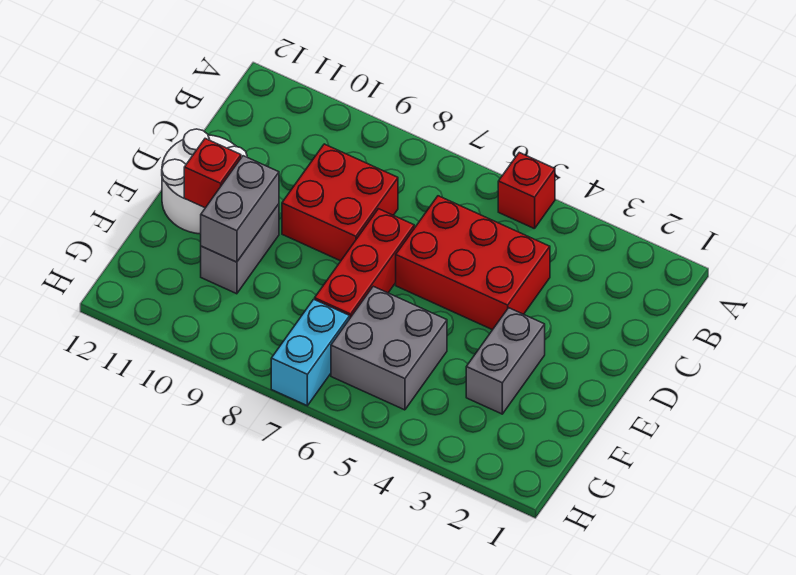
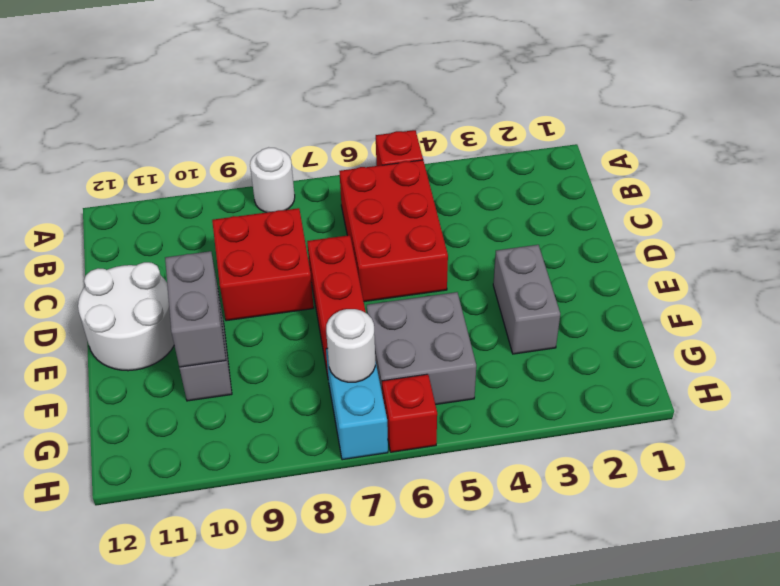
none -> white 1x1 round brick [250,147,295,212]
red 2x3 brick [396,196,550,330] -> red 2x3 brick turned to [339,160,448,302]
red 1x1 brick [184,139,241,208] -> red 1x1 brick moved to [382,374,437,452]
none -> white 1x1 round brick [326,309,375,382]

